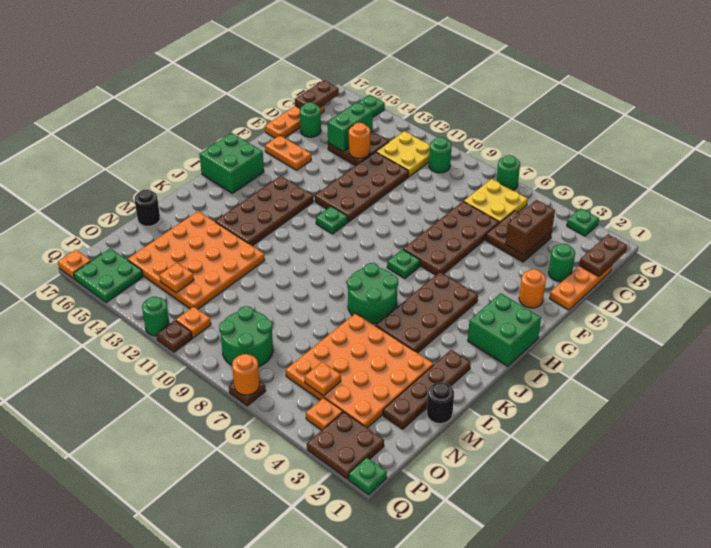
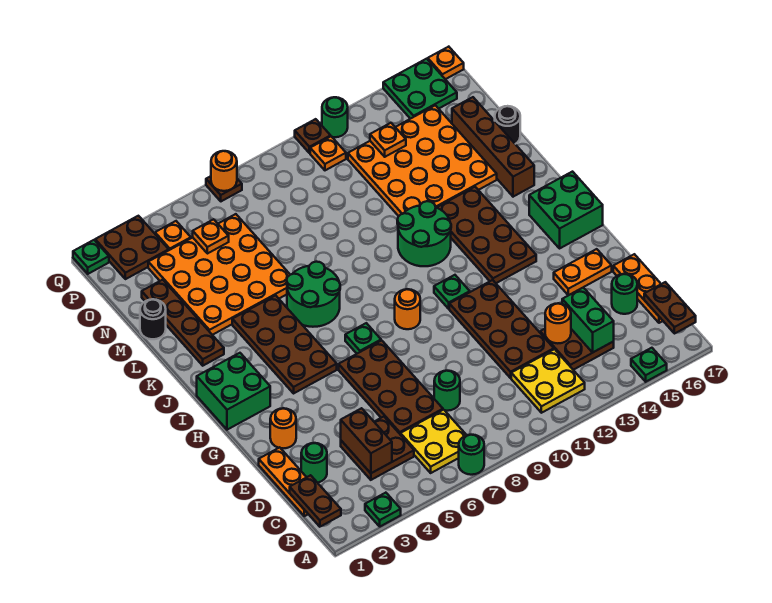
green 1x1 round brick [429,137,452,173] -> green 1x1 round brick moved to [434,371,460,411]
none -> orange 1x1 round brick [395,289,420,329]
none -> brown 1x4 brick [452,97,534,197]
green 2x2 round brick [219,306,273,367] -> green 2x2 round brick moved to [397,201,451,266]

